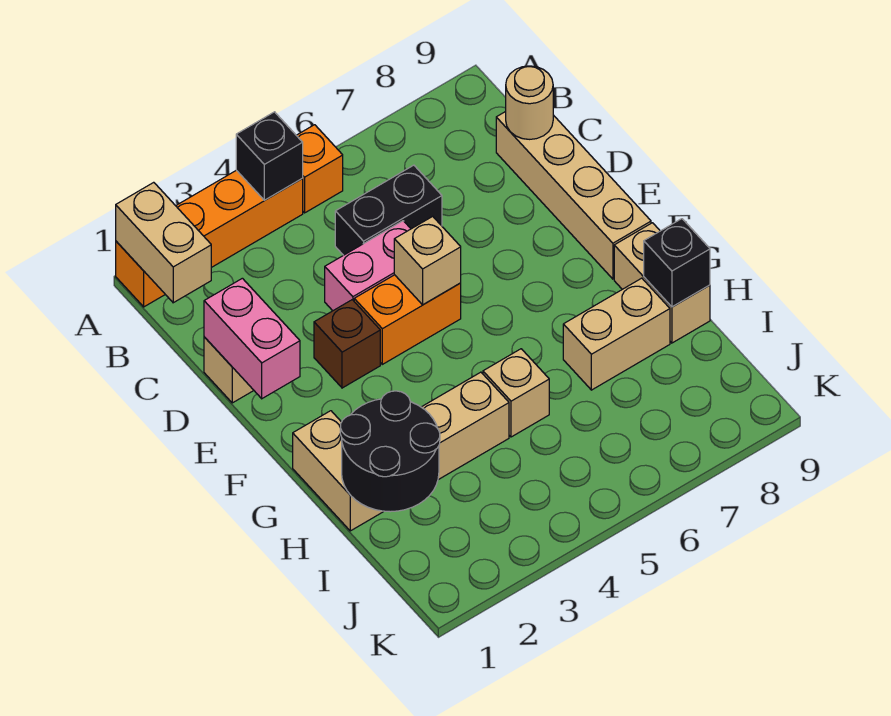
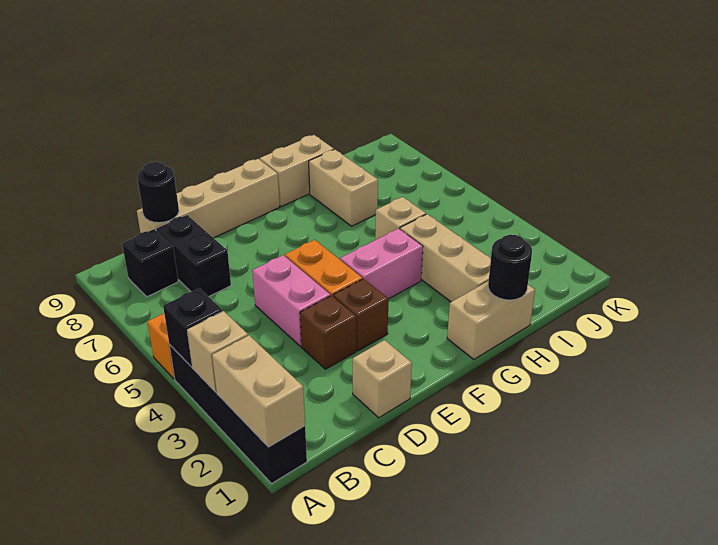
orange 1x4 brick [116,170,303,307] -> black 1x4 brick [169,345,307,484]
tan 1x2 brick [116,182,211,303] -> tan 1x2 brick turned to [212,335,305,447]
black 1x2 brick [335,165,442,255] -> black 1x2 brick moved to [156,215,231,297]
tan 1x1 round brick [506,66,553,139] -> black 1x1 round brick [137,162,179,223]
pink 1x2 brick [204,278,300,399] -> pink 1x2 brick moved to [340,228,423,299]
none -> brown 1x1 brick [300,296,356,369]
tan 1x1 brick [394,216,461,305] -> tan 1x1 brick moved to [187,311,248,392]
black 2x2 round brick [340,391,440,512] -> black 1x1 round brick [488,235,532,300]
black 1x1 brick [644,219,710,307] -> black 1x1 brick moved to [122,229,178,297]

